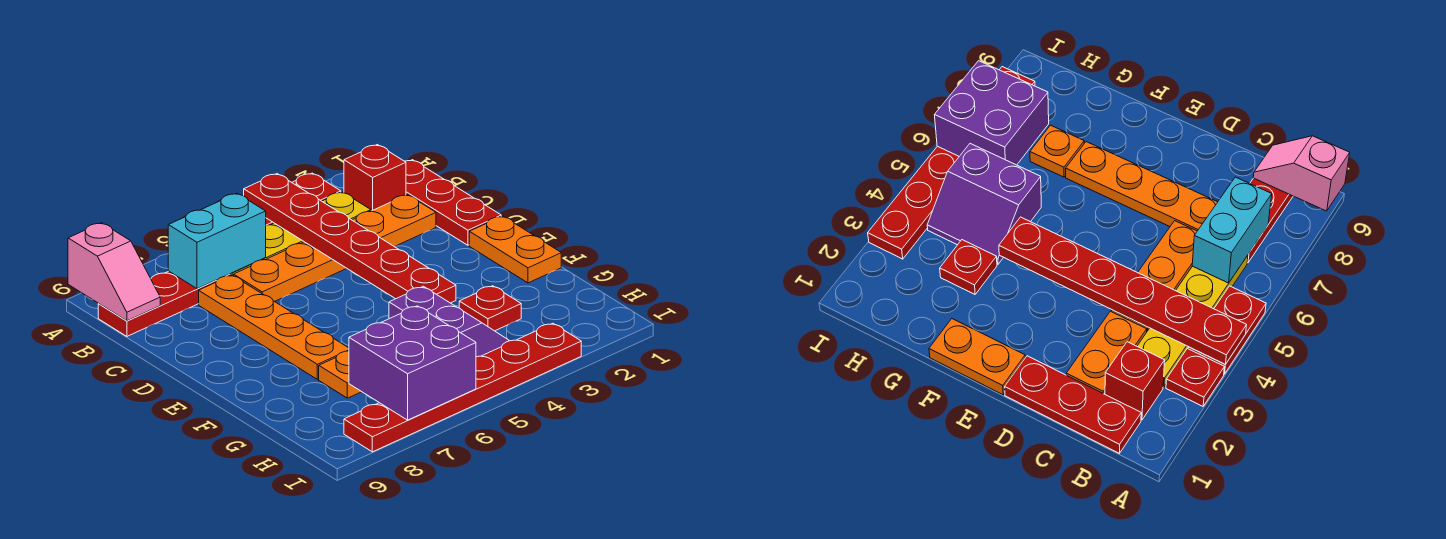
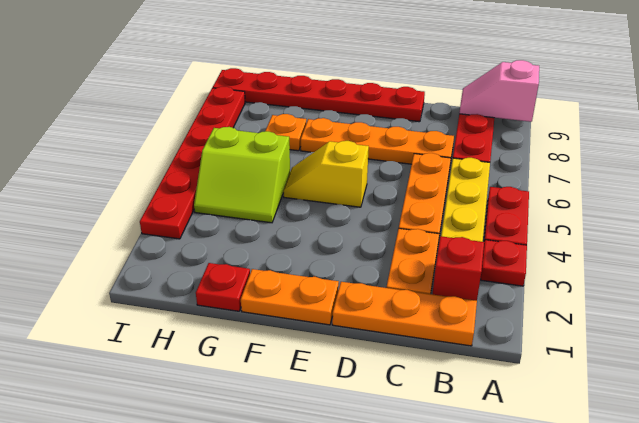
red 1x6 plate [244,174,456,303] -> red 1x6 plate moved to [213,68,425,122]
red 1x3 plate [405,160,501,245] -> orange 1x3 plate [332,282,477,346]
cyan 1x2 brick [168,193,266,289] -> none
none -> yellow 1x2 slope [283,141,369,207]
red 1x1 plate [459,286,521,331] -> red 1x1 plate moved to [196,263,250,311]
purple 2x2 slope [389,286,509,357] -> lime 2x2 slope [194,127,290,223]
purple 2x2 brick [349,306,476,420] -> none

